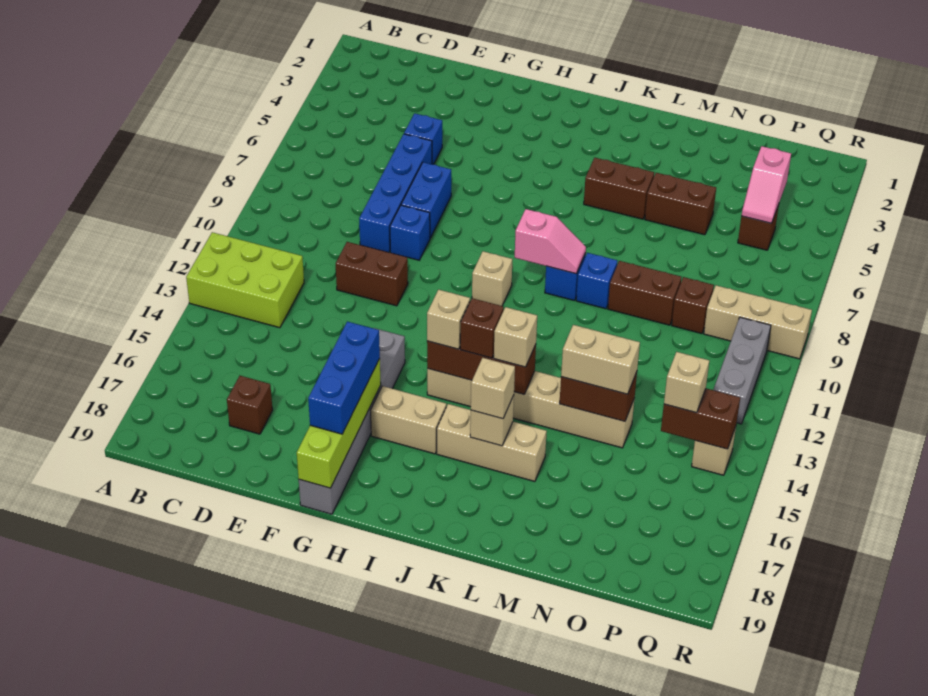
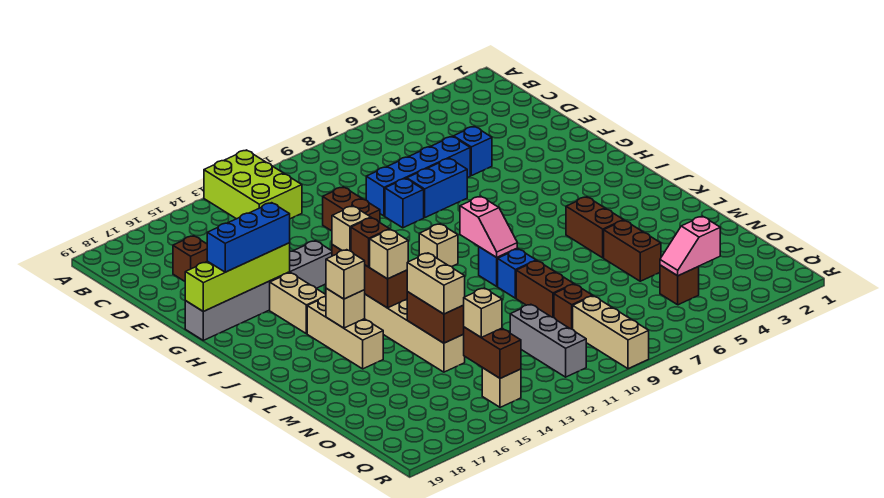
grey 1x3 brick [713,317,771,424] -> grey 1x3 brick turned to [510,304,586,377]

